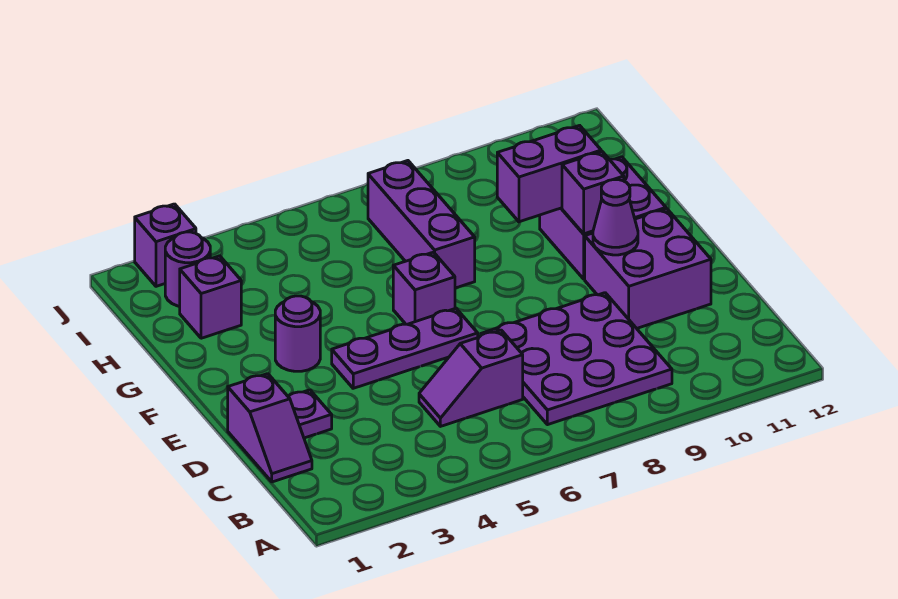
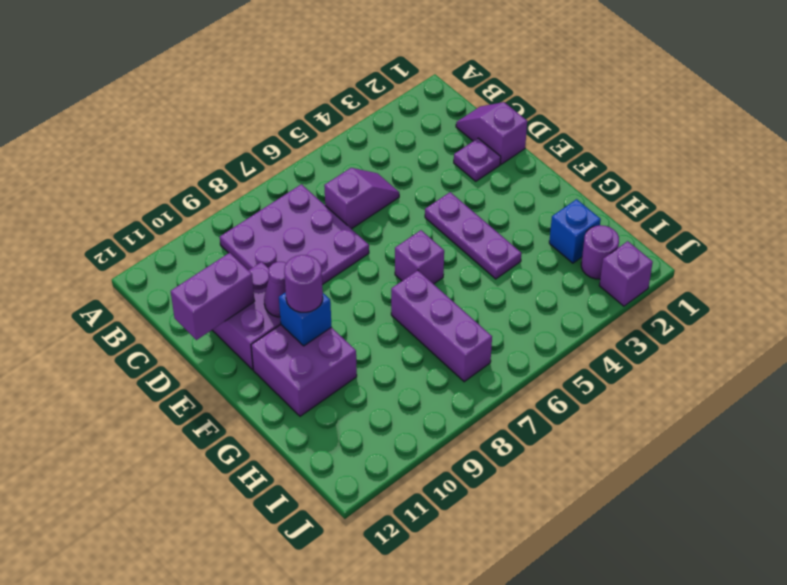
purple 1x3 plate [332,308,478,388] -> purple 1x3 plate turned to [425,192,521,279]
purple 1x1 round brick [275,296,320,371] -> purple 1x1 round brick moved to [284,255,323,312]
purple 1x1 brick [562,151,624,234] -> blue 1x1 brick [279,292,331,346]
purple 1x2 brick [497,125,601,222] -> purple 1x2 brick moved to [171,253,255,340]
purple 1x1 brick [180,256,241,338] -> blue 1x1 brick [549,199,601,263]

